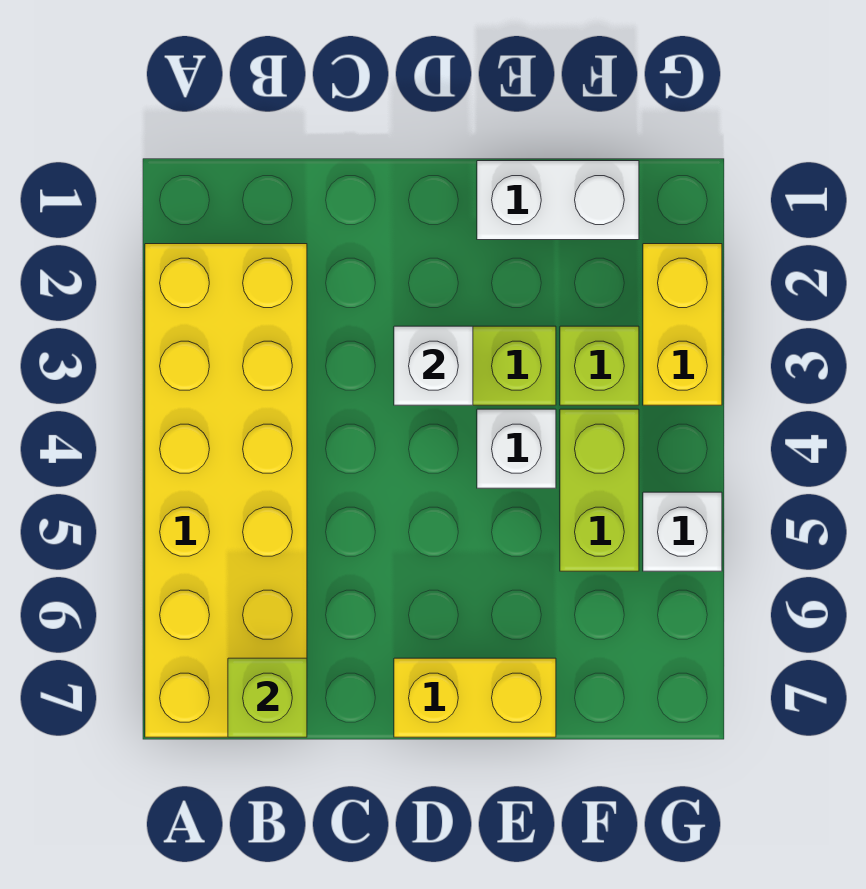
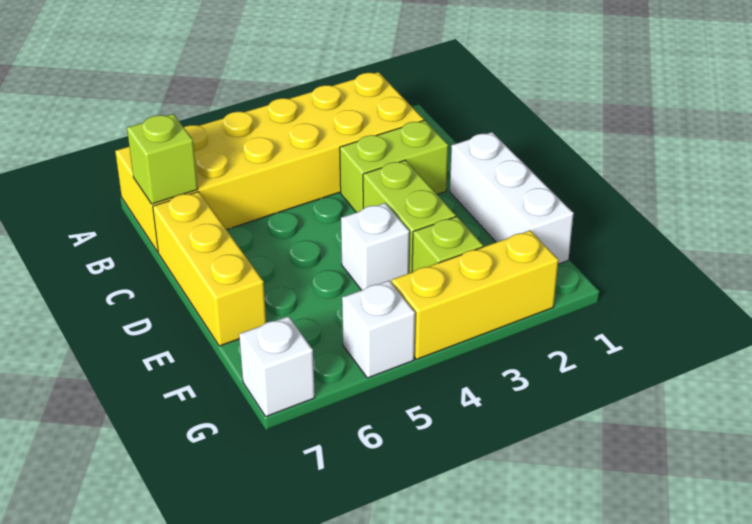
white 1x1 brick [394,326,473,405] -> white 1x1 brick moved to [239,316,315,416]
yellow 1x2 brick [394,658,556,737] -> yellow 1x3 brick [153,192,266,346]
white 1x2 brick [477,161,639,240] -> white 1x3 brick [450,132,574,264]
lime 1x2 brick [560,409,639,571] -> lime 1x2 brick moved to [340,120,448,212]
yellow 1x2 brick [643,244,722,405] -> yellow 1x3 brick [392,230,558,359]

